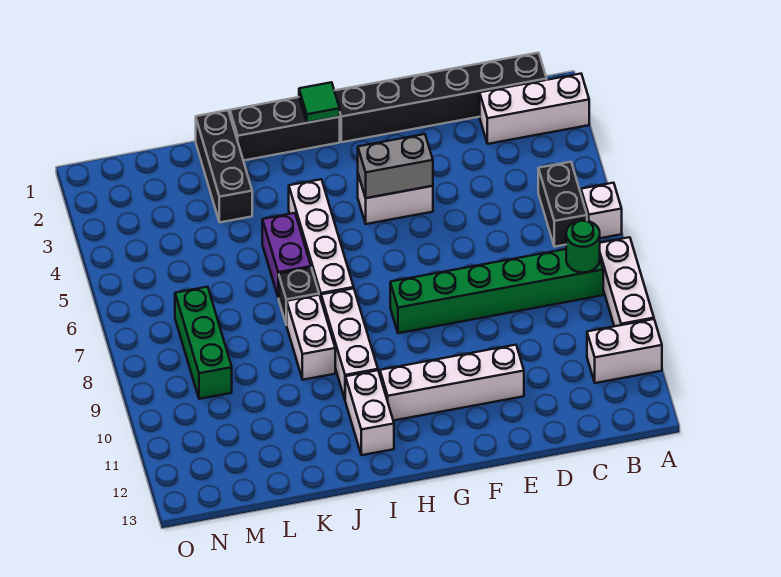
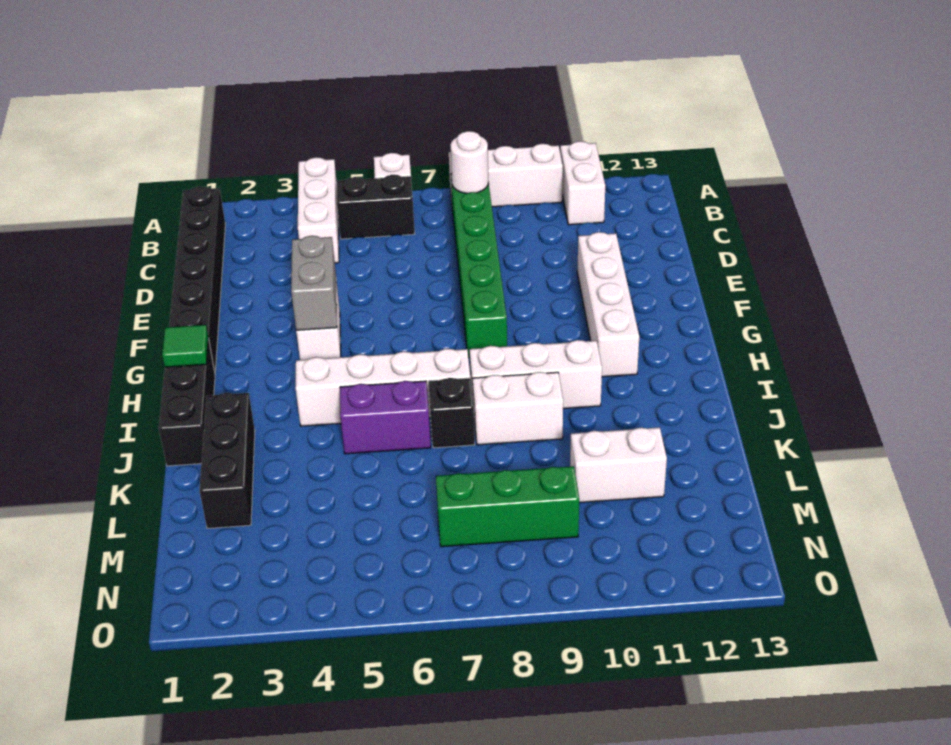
white 1x3 brick [480,74,589,144] -> white 1x3 brick moved to [298,157,339,263]
green 1x1 round brick [566,220,600,273] -> white 1x1 round brick [451,131,488,193]
white 1x2 brick [345,370,394,455] -> white 1x2 brick moved to [570,427,667,503]
black 1x3 brick [196,110,252,222] -> black 1x3 brick turned to [200,393,255,528]

